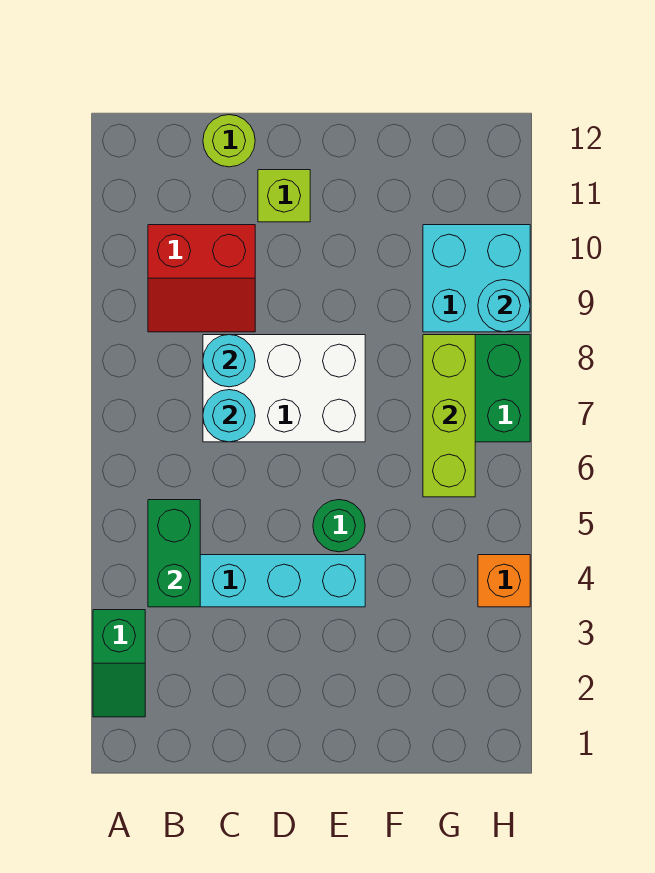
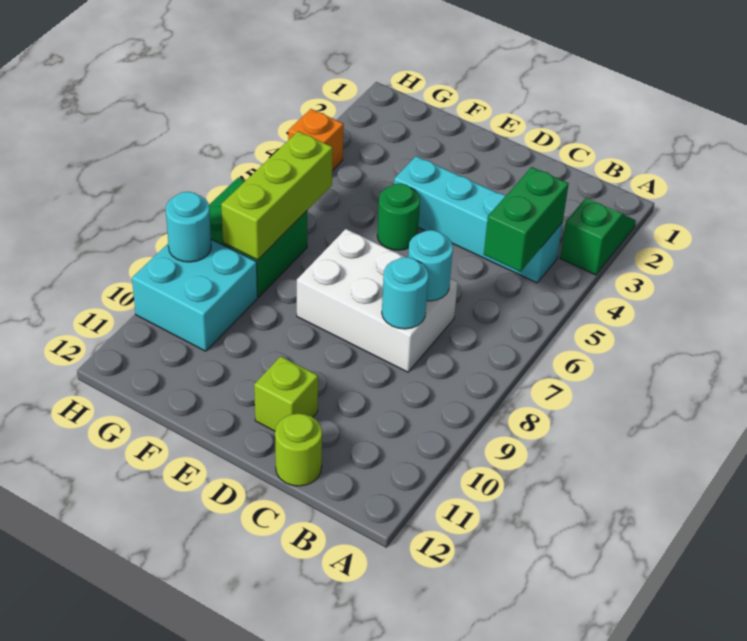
red 2x2 slope [148,225,255,332] -> none

